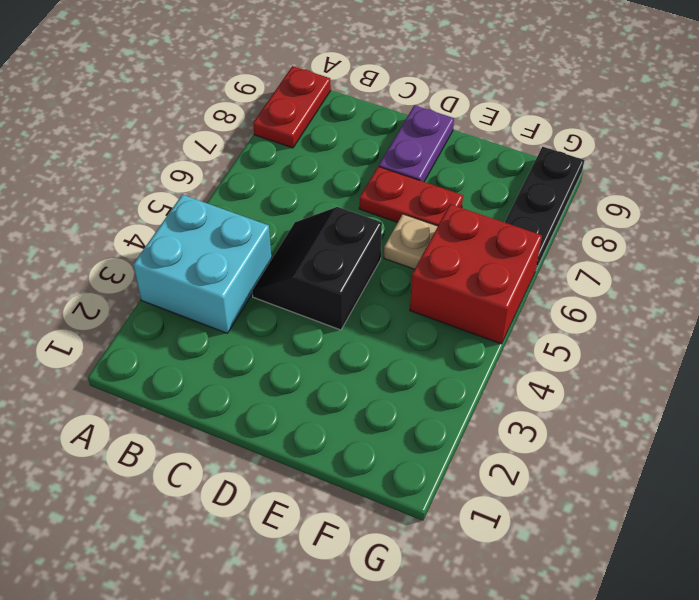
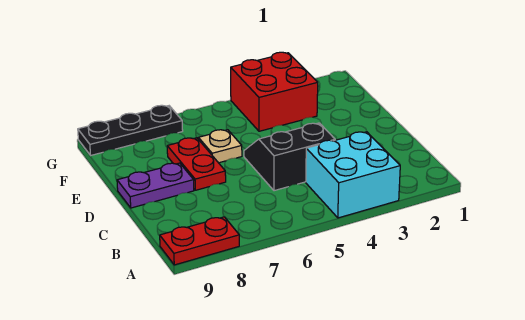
black 2x2 slope [252,207,382,330] -> black 2x2 slope turned to [244,123,335,191]
red 2x2 brick [410,204,542,344] -> red 2x2 brick moved to [231,52,318,131]

